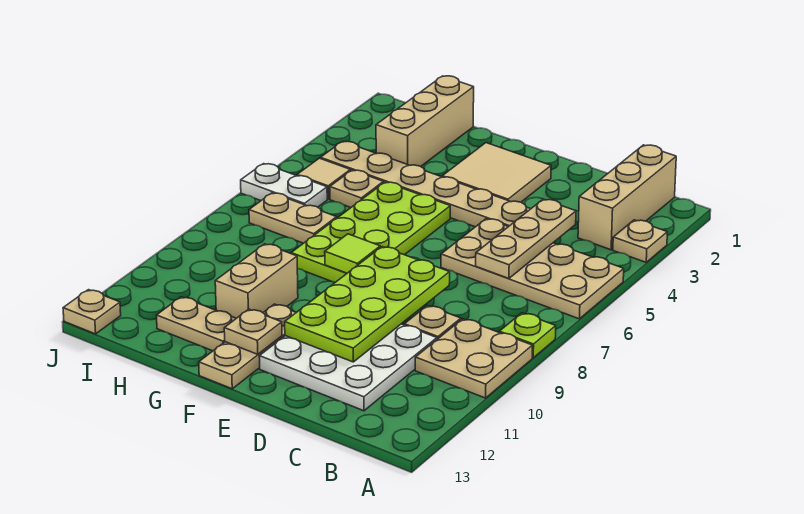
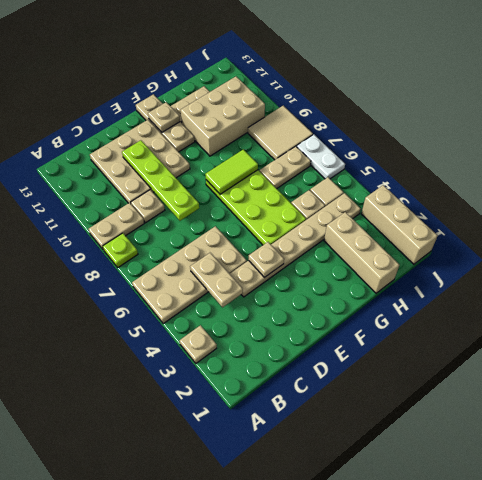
tan 2x2 plate [415,319,532,398] -> tan 1x2 plate [89,203,144,250]
tan 1x3 brick [578,145,676,250] -> tan 1x3 brick moved to [361,185,438,264]
tan 1x3 plate [476,199,576,278] -> tan 1x2 plate [190,253,243,307]
white 3x3 plate [259,324,437,411] -> tan 3x3 plate [90,120,190,204]
lime 2x4 plate [285,247,450,362] -> lime 1x4 plate [122,140,199,221]
tan 2x2 tile [442,143,551,202] -> tan 2x2 tile moved to [248,106,313,160]
lime 1x1 tile [325,234,380,273] -> lime 1x2 tile [205,149,258,194]
tan 1x2 brick [215,244,298,318] -> tan 2x3 brick [181,77,265,156]
white 1x2 plate [241,164,327,207] -> white 1x2 plate turned to [297,134,345,179]
tan 1x1 plate [63,290,121,334] -> tan 1x1 plate moved to [249,242,284,278]

